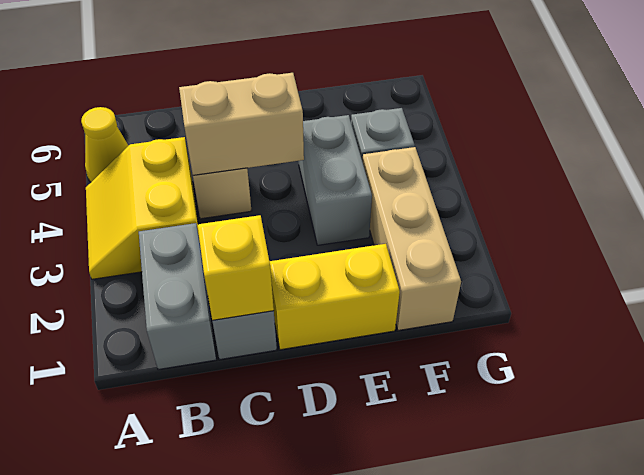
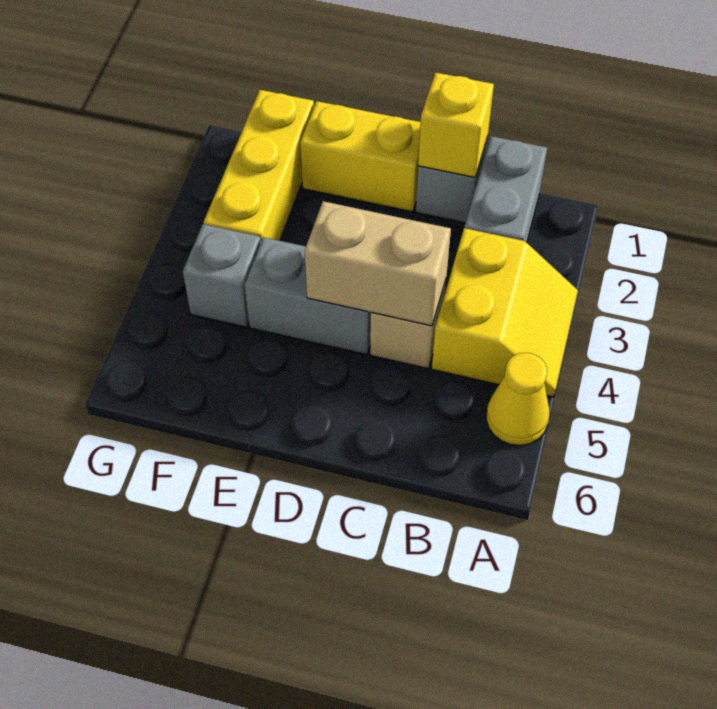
grey 1x2 brick [299,115,372,245] -> grey 1x2 brick turned to [245,237,371,355]
tan 1x3 brick [363,147,461,330] -> yellow 1x3 brick [204,90,314,241]

